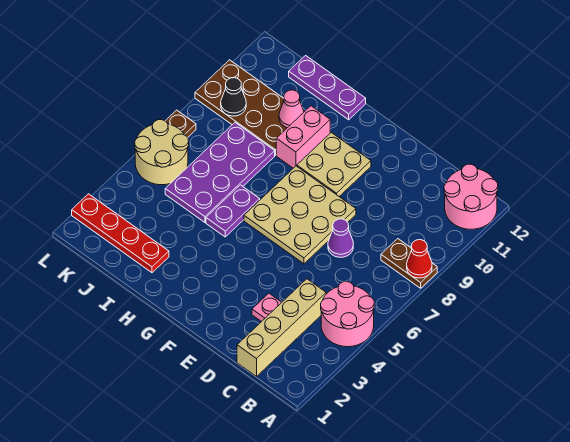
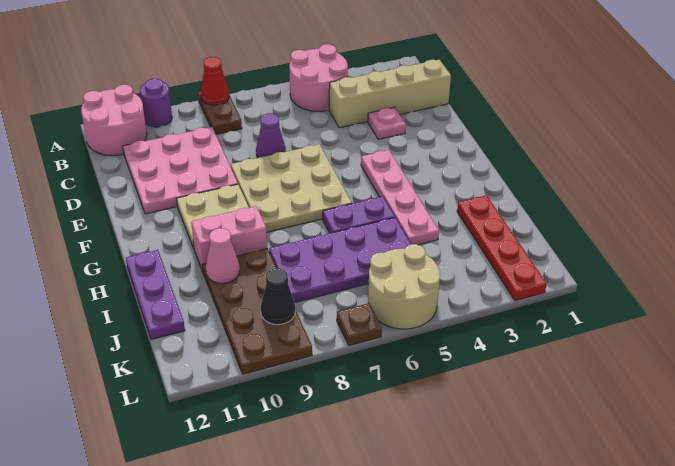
none -> purple 1x1 round brick [140,79,172,127]
none -> pink 3x3 plate [123,127,238,214]
none -> pink 1x4 plate [361,150,439,245]

